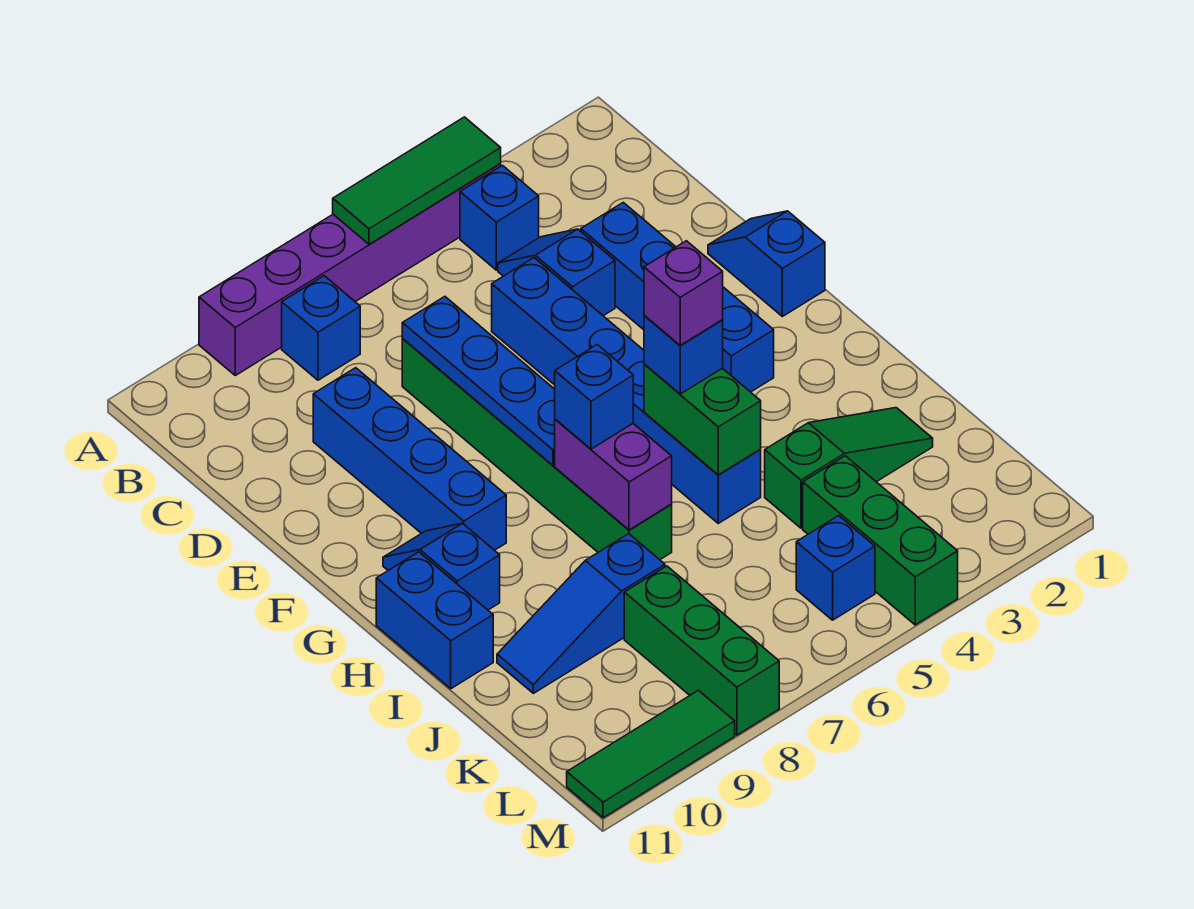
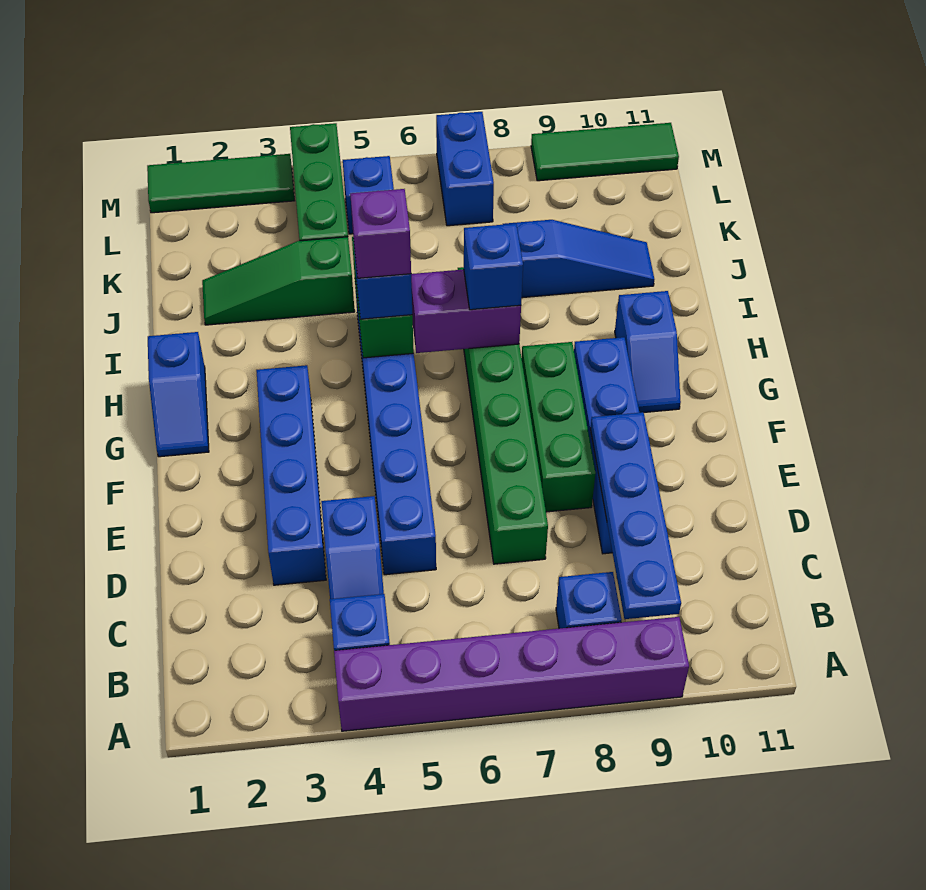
green 1x3 tile [333,117,501,244] -> green 1x3 tile moved to [147,154,295,213]
blue 1x4 plate [402,297,555,465] -> blue 1x4 plate moved to [590,412,681,619]
blue 1x2 slope [708,211,825,316] -> blue 1x2 slope moved to [148,332,209,457]
purple 1x2 brick [555,419,672,530] -> purple 1x2 brick turned to [411,269,521,353]
blue 1x2 brick [376,552,493,689] -> blue 1x2 brick moved to [436,112,494,226]
green 1x3 brick [624,566,779,735] -> green 1x3 brick moved to [522,342,596,512]

